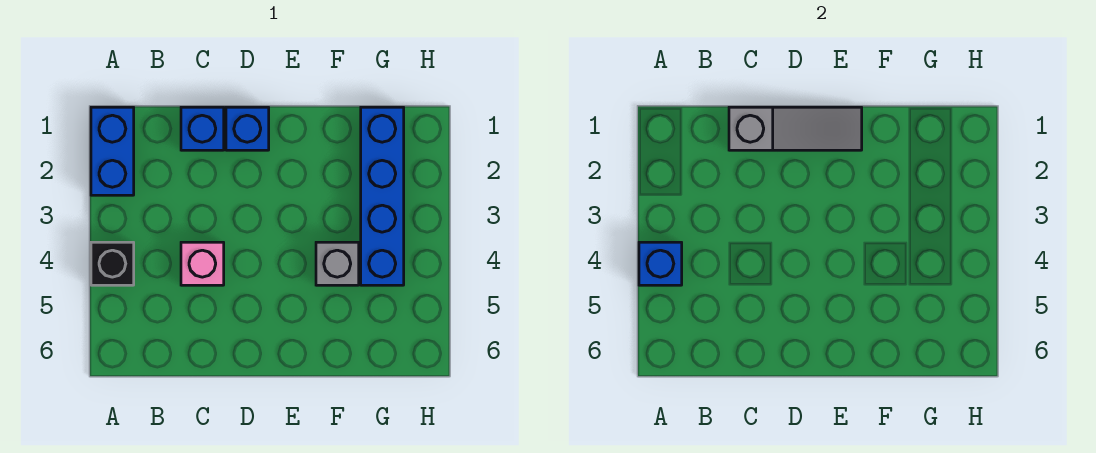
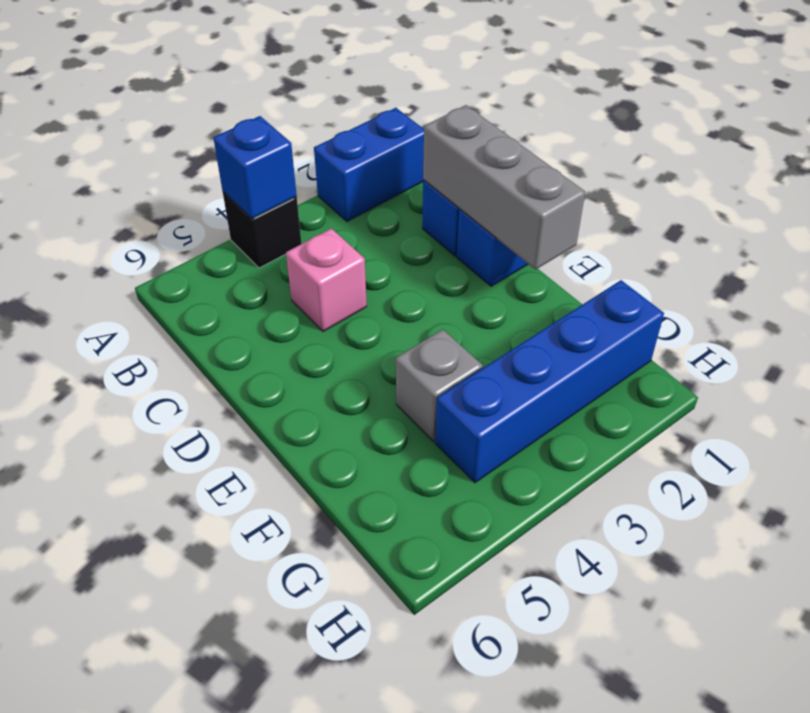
grey 1x3 slope [729,107,862,150] -> grey 1x3 brick [423,105,585,270]

